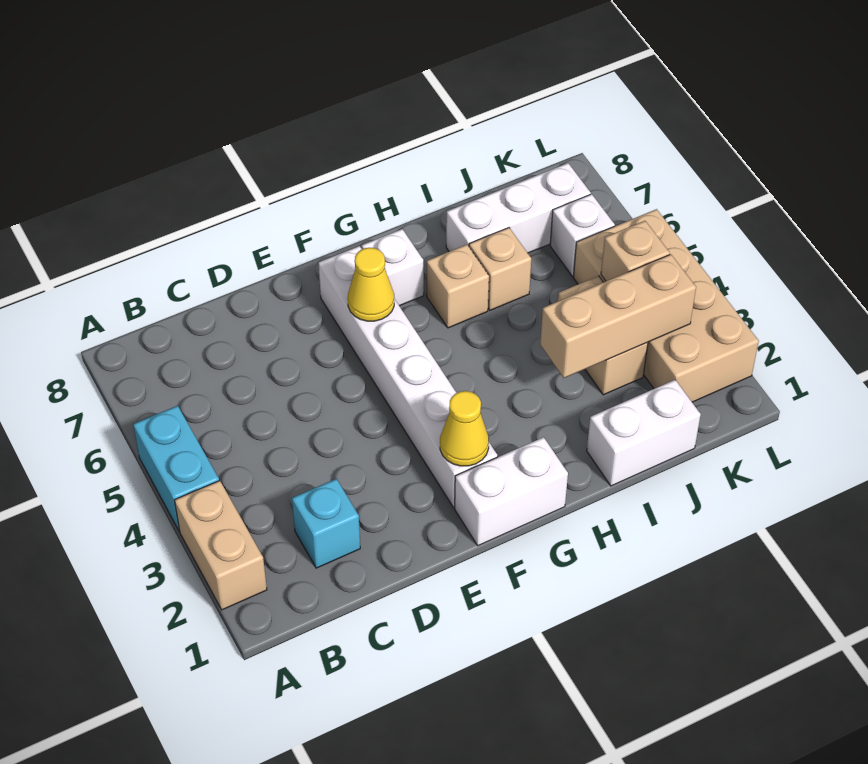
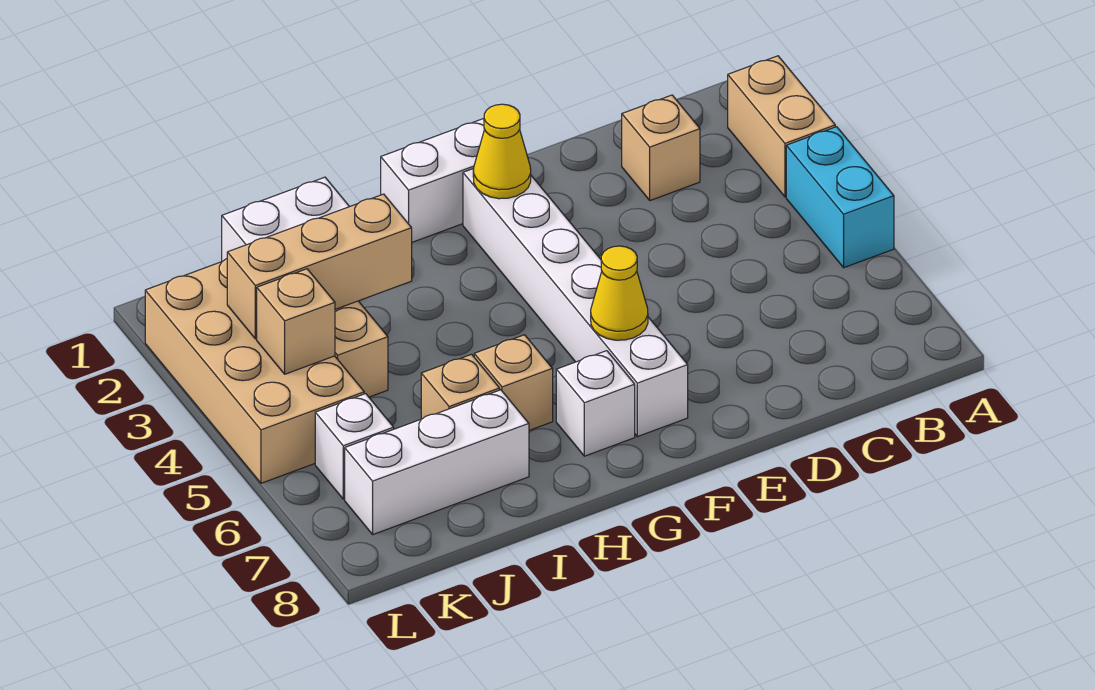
cyan 1x1 brick [292,479,360,568] -> tan 1x1 brick [622,95,700,200]

